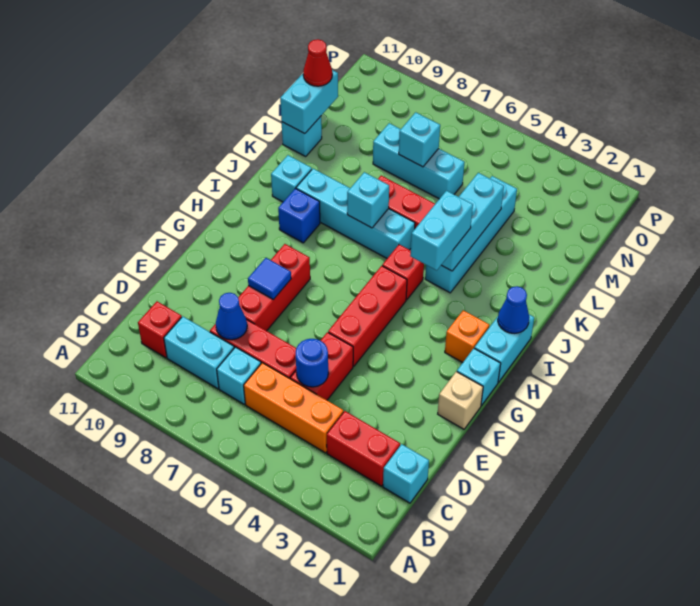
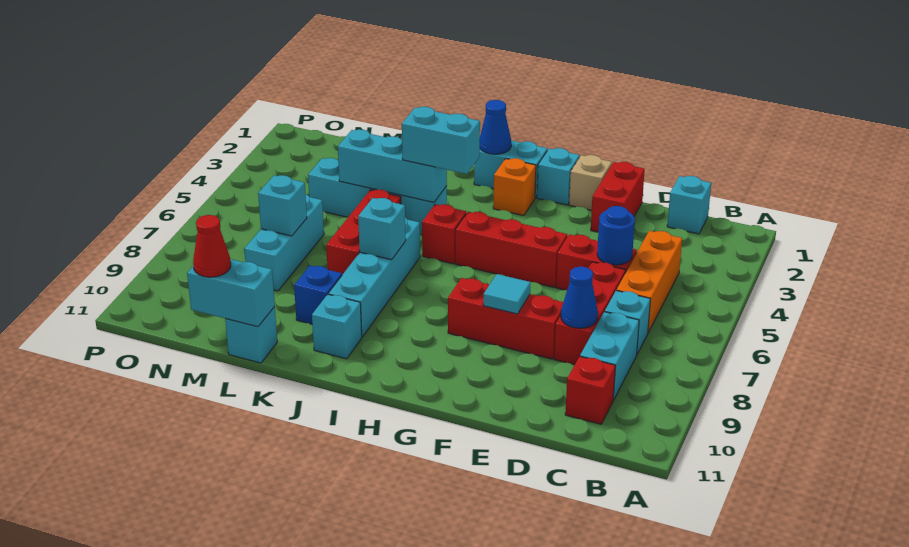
red 1x2 brick [327,411,400,486] -> red 1x2 brick moved to [591,162,645,232]
blue 1x1 tile [248,258,291,300] -> cyan 1x1 tile [483,274,531,314]
blue 1x1 brick [278,188,320,243] -> blue 1x1 brick moved to [294,266,342,324]

